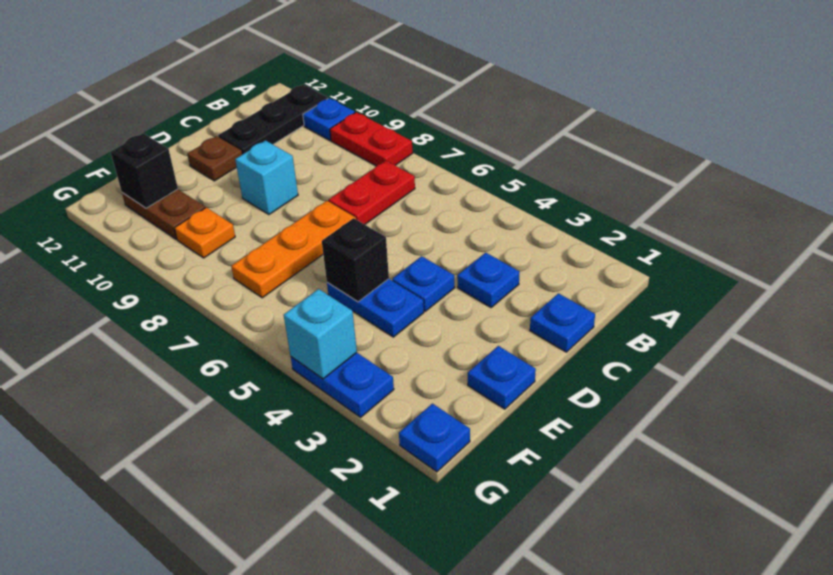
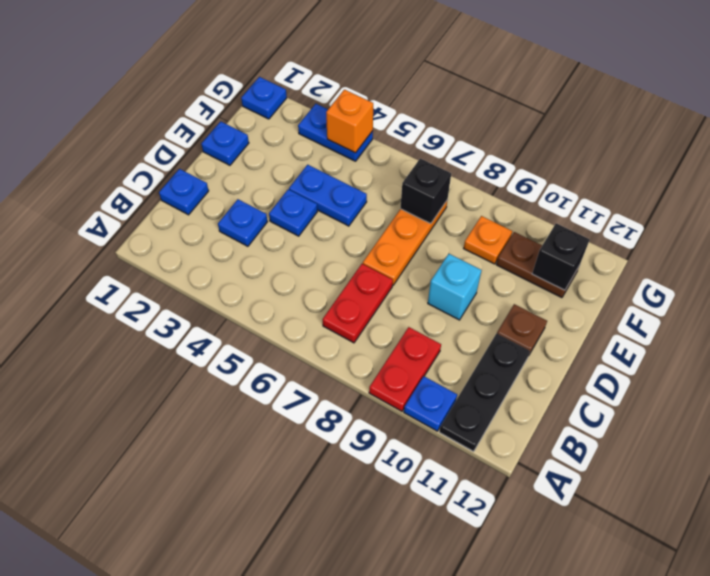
red 1x2 plate [330,112,413,166] -> red 1x2 plate turned to [369,327,441,411]
black 1x1 brick [322,218,389,302] -> black 1x1 brick moved to [401,159,451,224]
cyan 1x1 brick [284,289,357,379] -> orange 1x1 brick [326,90,373,153]

